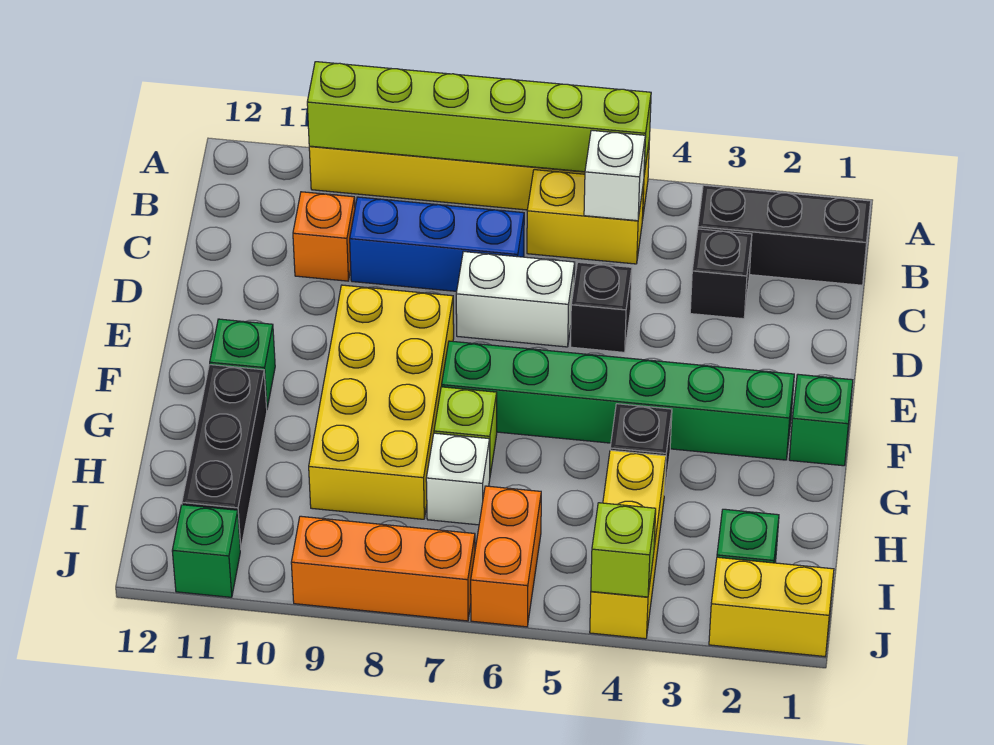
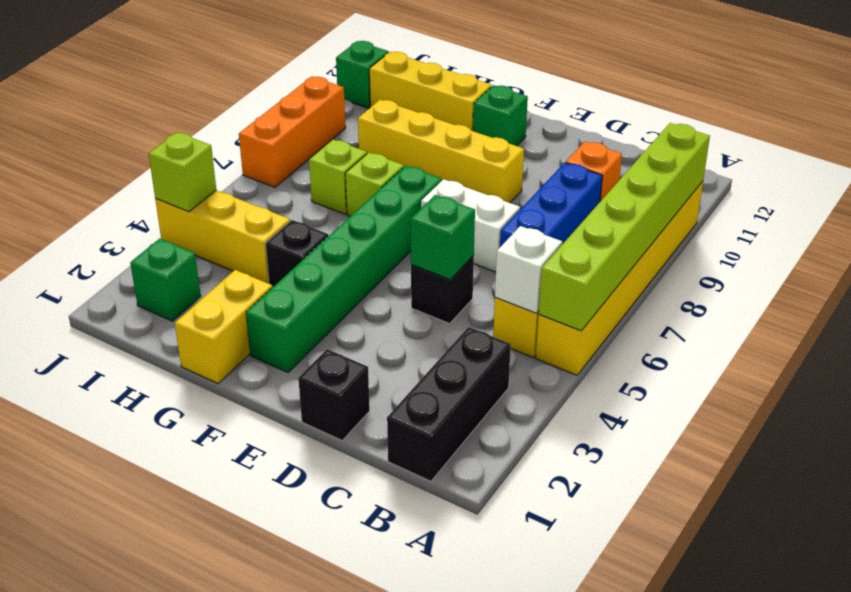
black 1x1 brick [690,229,752,319] -> black 1x1 brick moved to [298,349,370,440]
white 1x2 brick [456,252,575,347] -> white 1x2 brick turned to [421,179,520,272]
yellow 2x4 brick [309,285,454,519] -> yellow 1x4 brick [358,100,524,203]
green 1x1 brick [789,374,853,466] -> green 1x1 brick moved to [411,195,475,280]
black 1x3 brick [182,365,267,550] -> yellow 1x3 brick [369,52,492,131]
white 1x1 brick [426,433,490,525] -> lime 1x1 brick [309,139,367,214]
orange 1x2 brick [471,486,541,627] -> none
yellow 1x2 brick [709,557,834,656] -> yellow 1x2 brick moved to [175,270,273,383]

